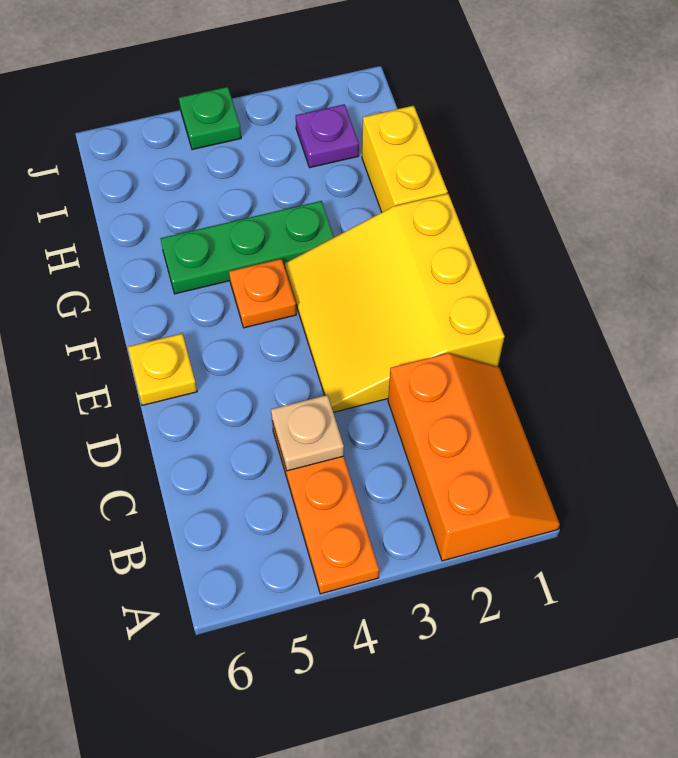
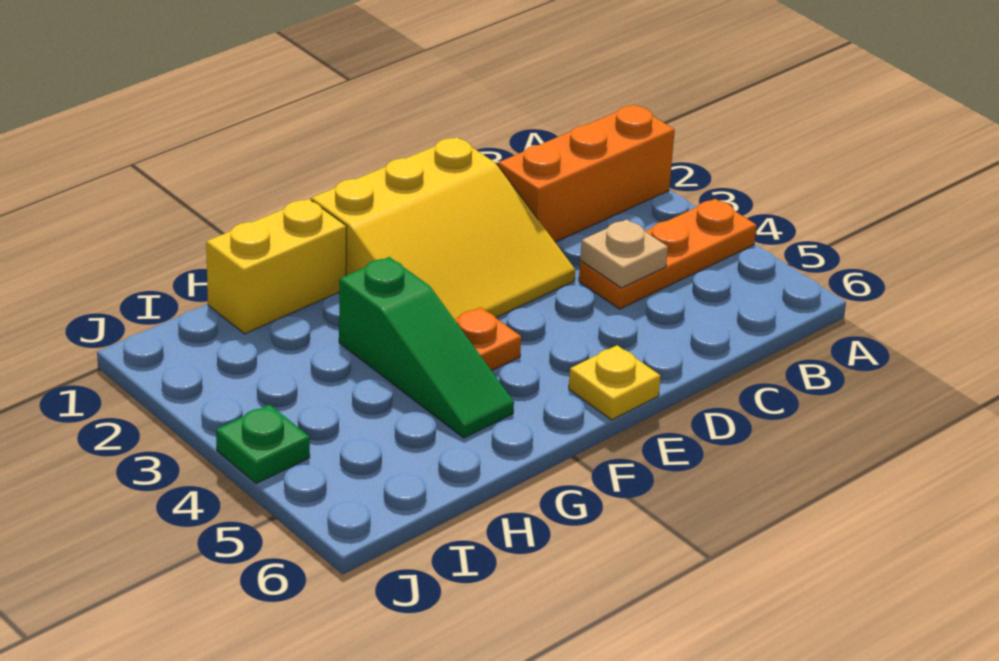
green 1x3 plate [160,201,334,294] -> green 1x3 slope [339,257,514,438]
purple 1x1 plate [296,104,359,167] -> none

